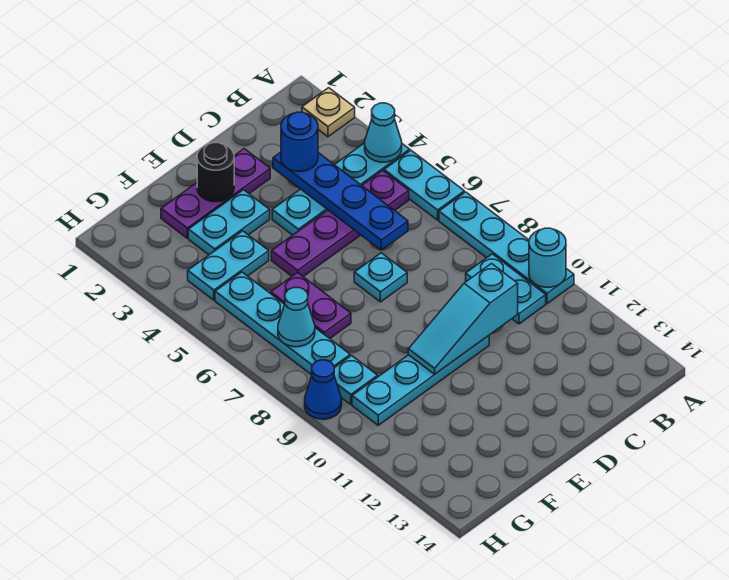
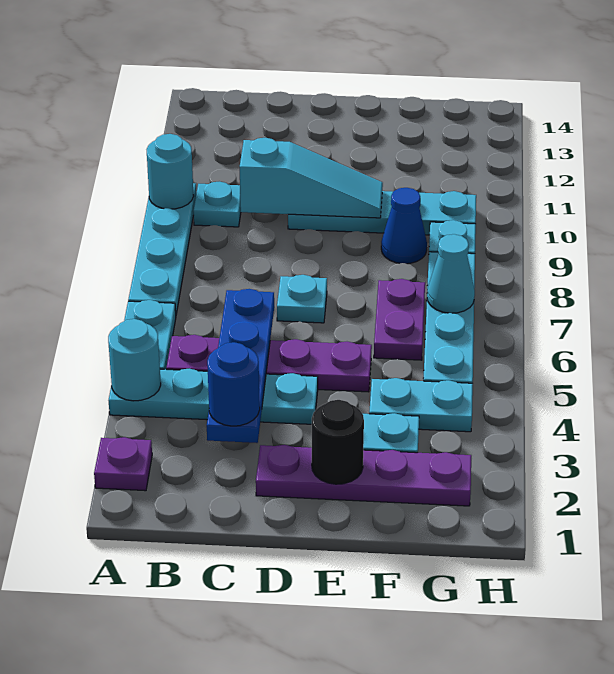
tan 1x1 plate [302,88,355,137] -> purple 1x1 plate [94,437,152,491]
cyan 1x1 cone [365,103,402,162] -> cyan 1x1 round brick [108,319,161,401]
cyan 1x2 plate [466,254,546,324] -> cyan 1x1 plate [193,182,241,227]
purple 1x3 plate [161,149,270,238] -> purple 1x4 plate [256,445,471,506]
blue 1x1 cone [305,360,342,419] -> blue 1x1 cone moved to [381,188,427,264]

